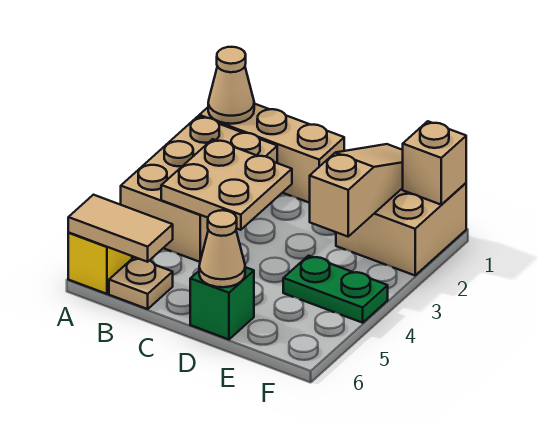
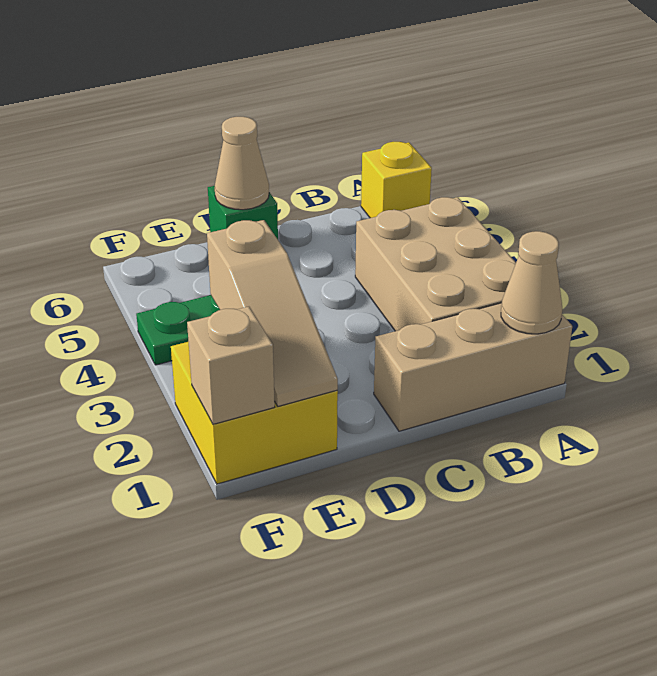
tan 1x2 tile [68,195,173,262] -> none
tan 2x2 plate [161,139,292,230] -> none
tan 1x1 plate [109,257,173,309] -> none
tan 2x2 brick [336,183,466,275] -> yellow 2x2 brick [171,342,338,484]

